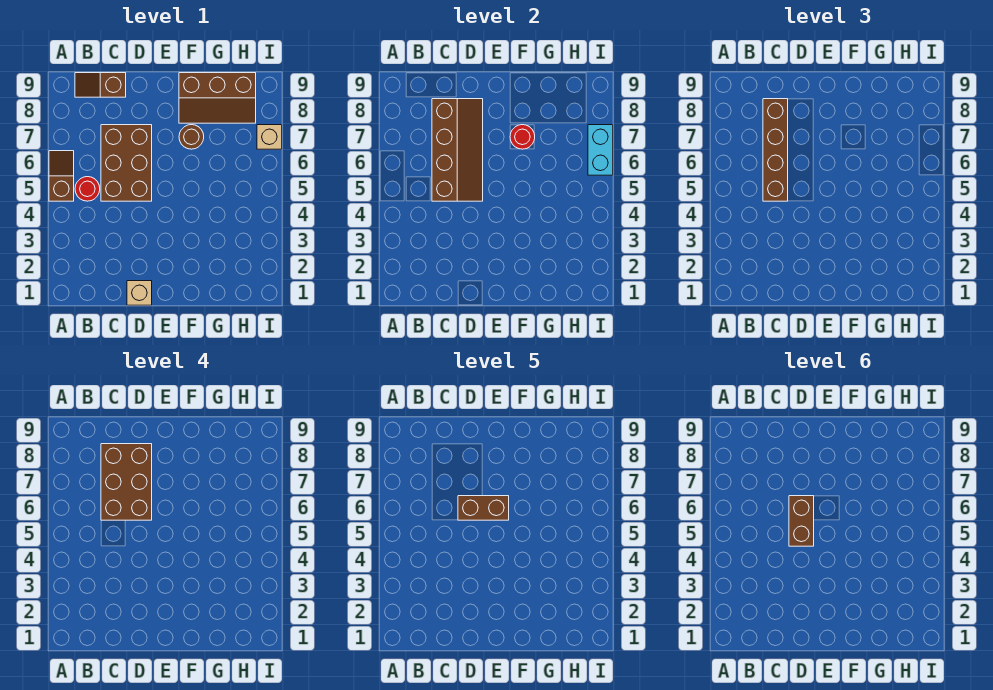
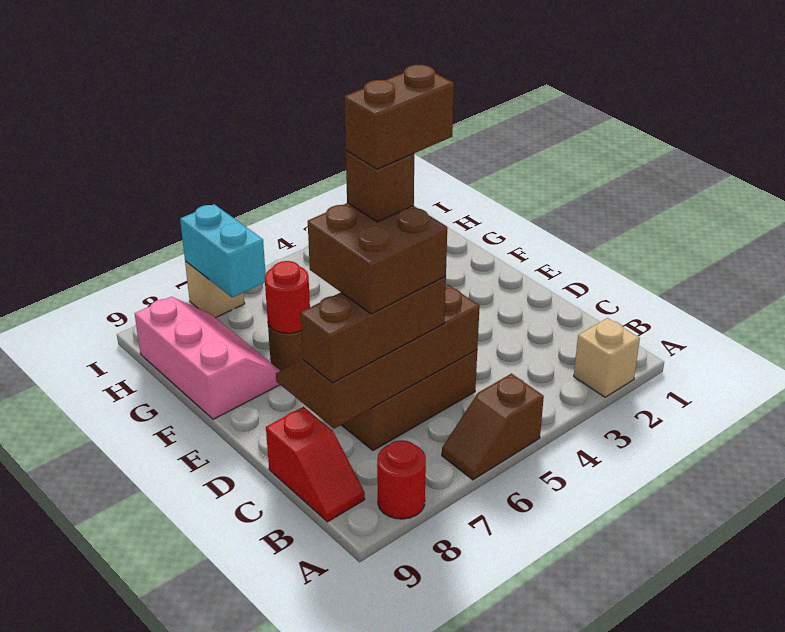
red 1x1 round brick [75,177,100,201] -> red 1x1 round brick moved to [377,440,426,519]
brown 1x2 slope [75,73,126,97] -> red 1x2 slope [266,407,365,522]
brown 1x4 brick [763,99,788,201] -> brown 1x3 brick [300,277,446,383]
brown 2x3 brick [101,444,152,520] -> brown 2x2 brick [308,203,447,314]
tan 1x1 brick [127,281,152,305] -> tan 1x1 brick moved to [574,318,640,397]
brown 1x2 brick [458,496,509,520] -> brown 1x1 brick [346,151,414,222]
brown 2x3 slope [179,73,256,123] -> pink 2x3 slope [135,297,280,419]
cyan 1x2 brick [588,125,613,175] -> cyan 1x2 brick turned to [180,204,266,297]

